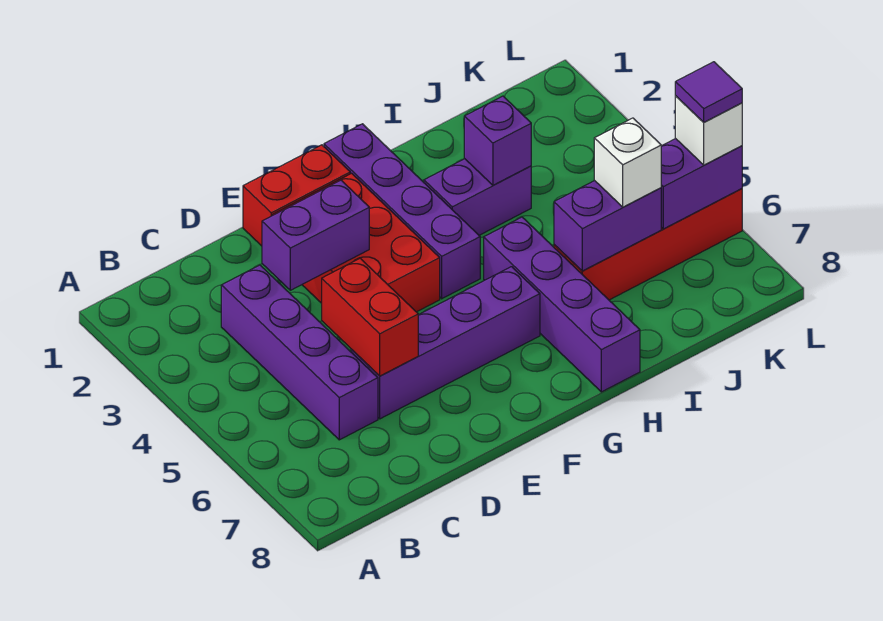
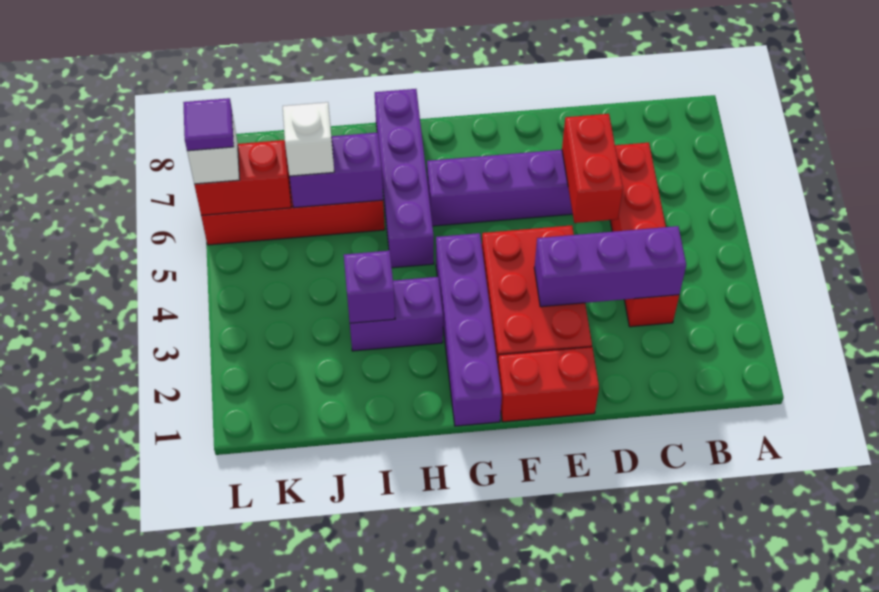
purple 1x4 brick [221,265,378,440] -> red 1x4 brick [610,143,679,327]
purple 1x2 brick [262,180,369,290] -> purple 1x3 brick [534,226,686,307]
purple 1x2 brick [661,139,742,229] -> red 1x2 brick [194,140,291,215]

